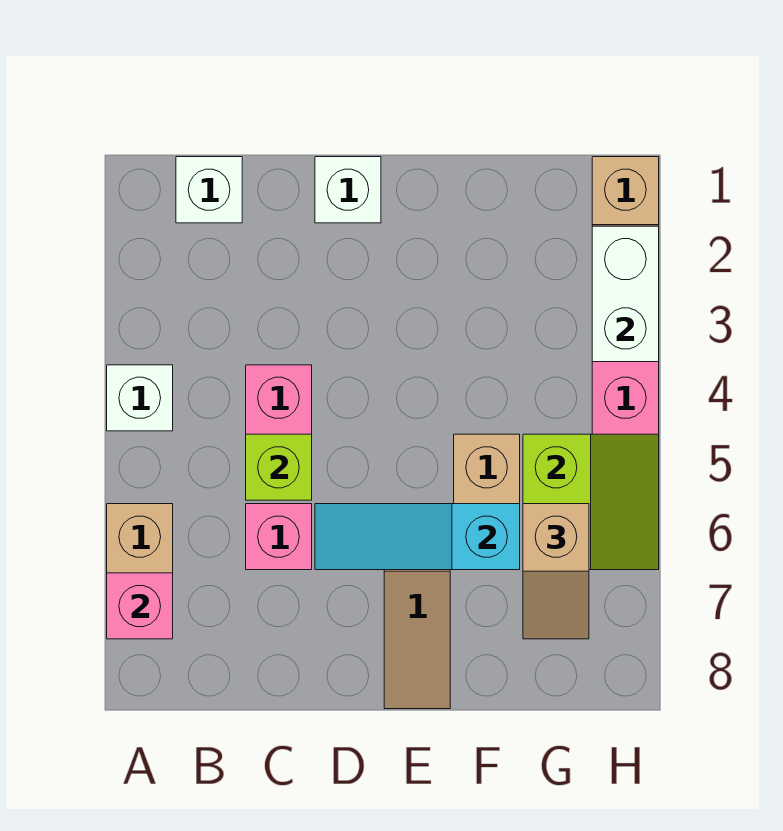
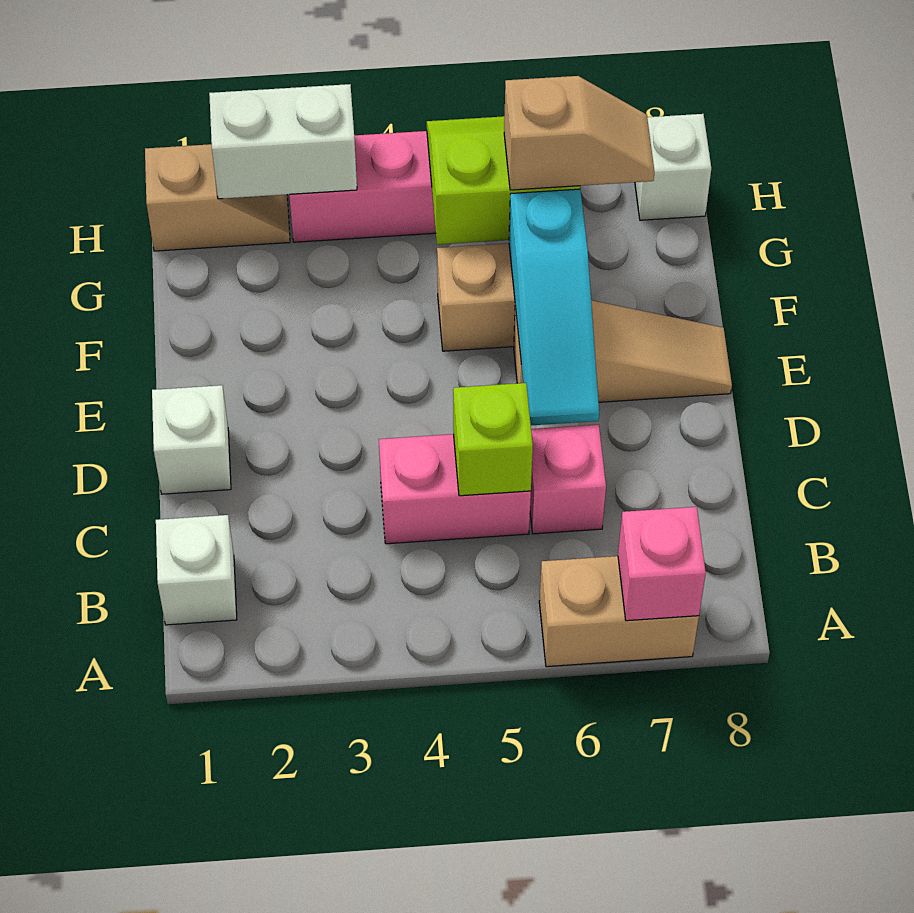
white 1x1 brick [107,365,173,431] -> white 1x1 brick moved to [635,114,711,220]

